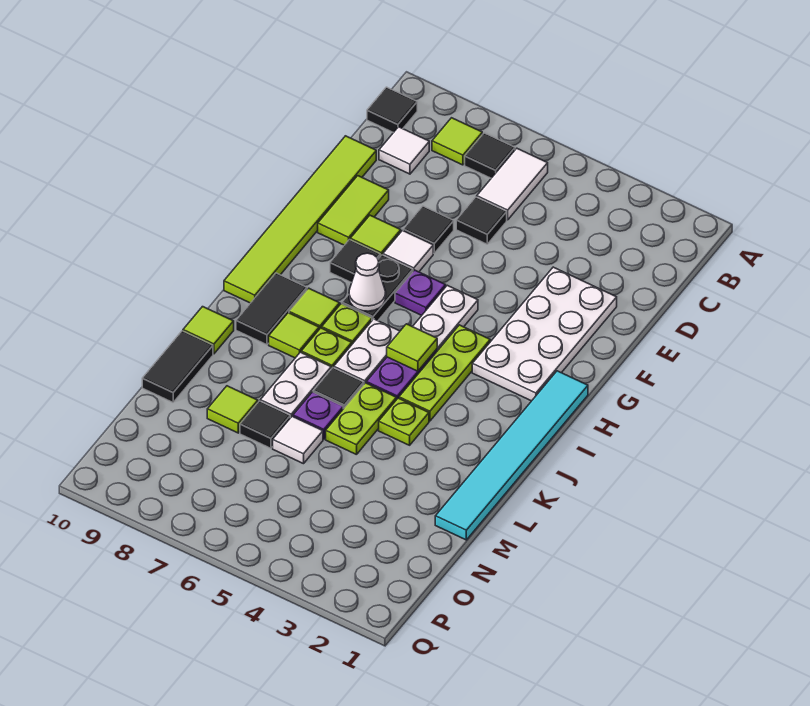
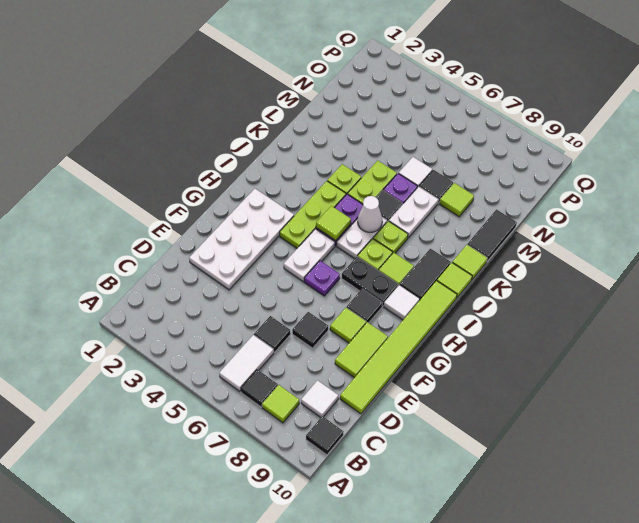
white 1x1 tile [383,231,433,272] -> white 1x1 tile moved to [384,285,420,320]
black 1x2 plate [342,255,413,321] -> black 1x2 plate turned to [341,257,398,306]
cyan 1x6 tile [435,371,588,540] -> none
white 1x1 cone [349,253,386,311] -> white 1x1 cone moved to [358,196,382,232]
lime 1x1 tile [269,313,319,358] -> lime 1x1 tile moved to [437,263,472,298]

